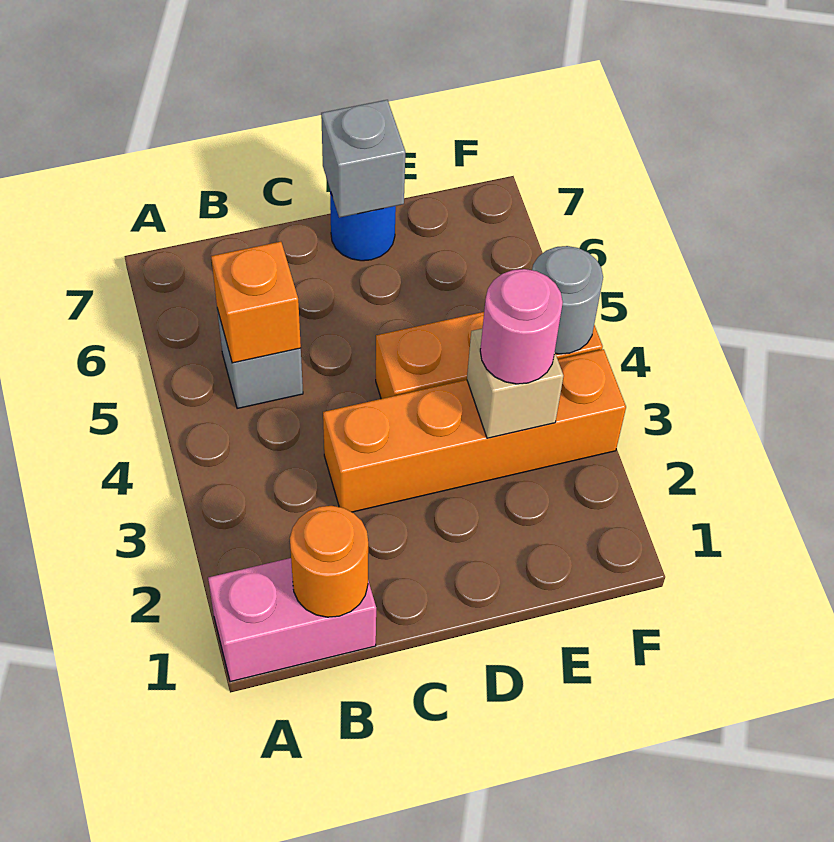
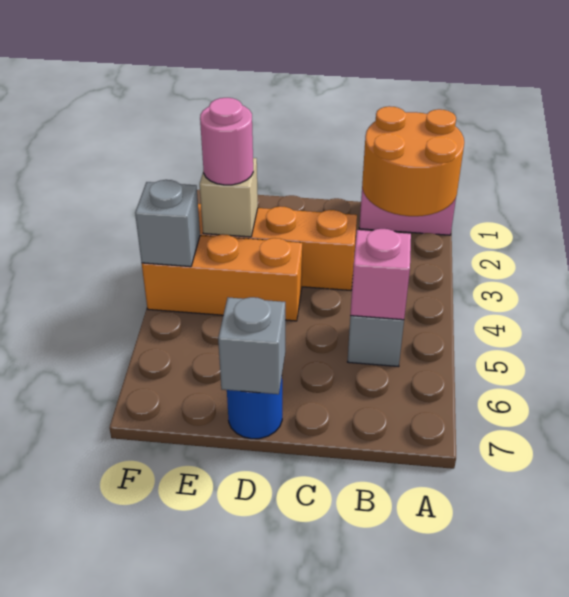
orange 1x1 round brick [290,506,368,617] -> orange 2x2 round brick [362,106,464,216]
orange 1x1 brick [211,242,301,363] -> pink 1x1 brick [350,229,411,320]
grey 1x1 round brick [532,246,603,354] -> grey 1x1 brick [135,180,200,267]

